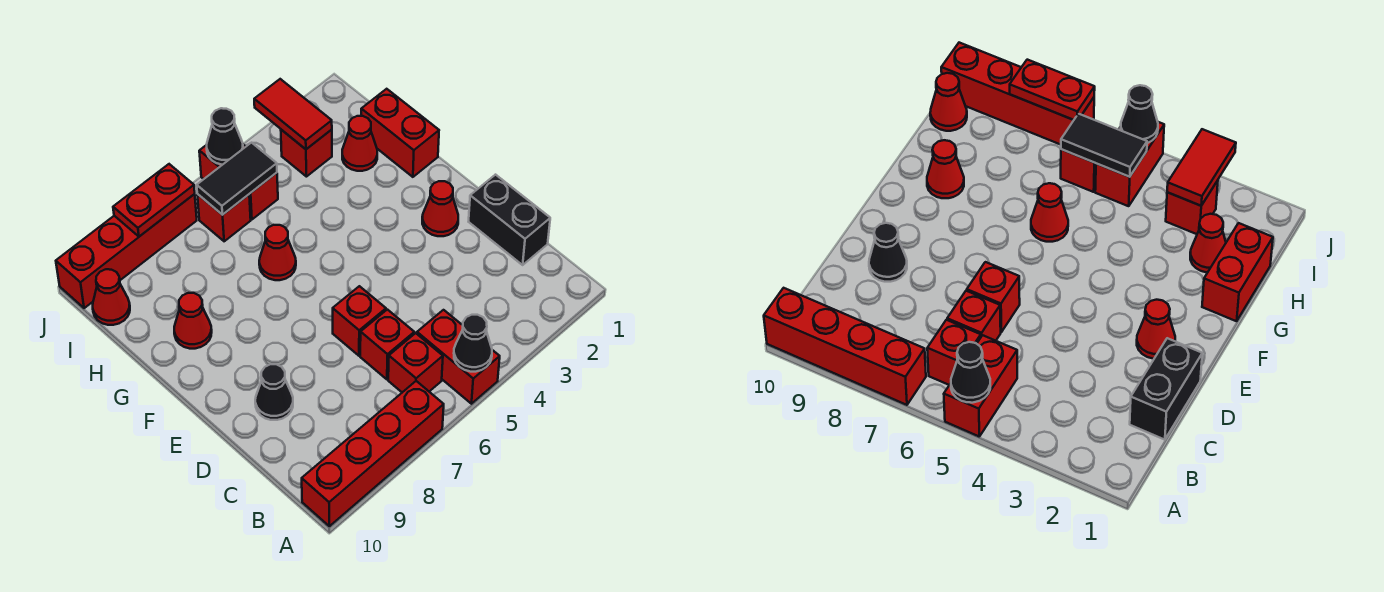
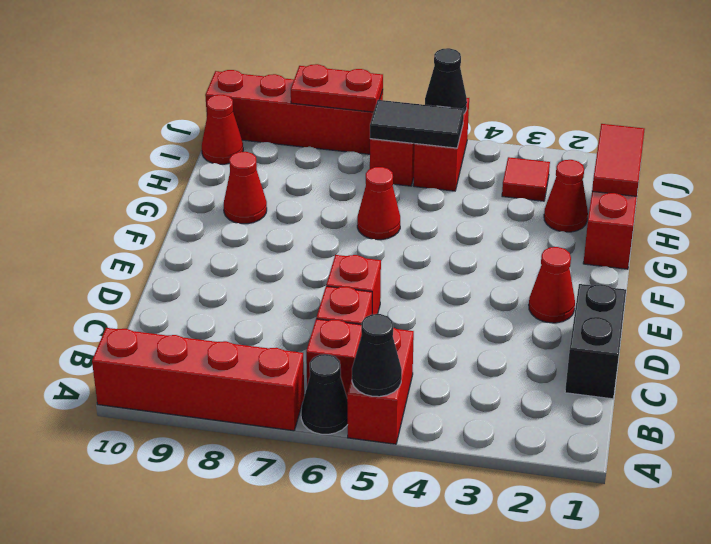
black 1x1 cone [255,364,293,420] -> black 1x1 cone moved to [301,354,348,434]
red 1x1 brick [281,130,332,177] -> red 1x1 tile [502,157,550,201]
red 1x2 tile [254,79,332,149] -> red 1x2 tile moved to [592,124,645,196]

